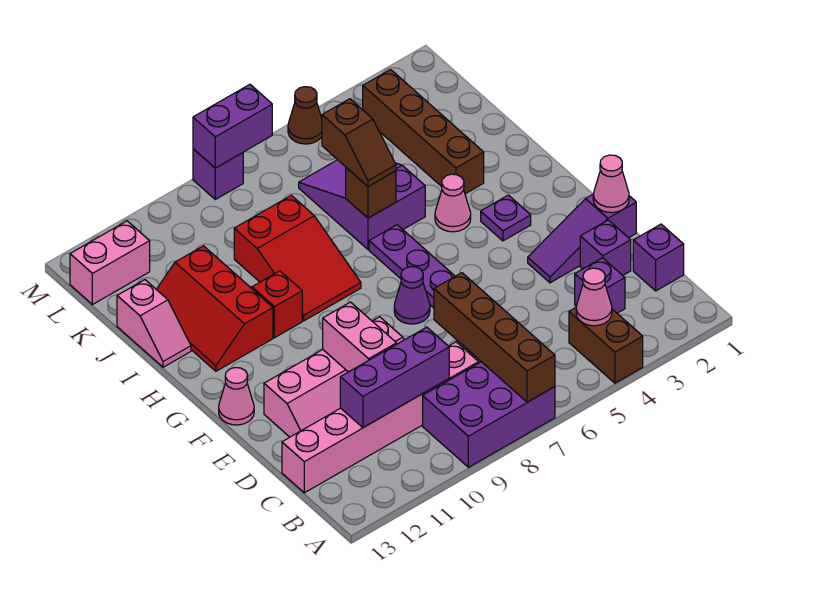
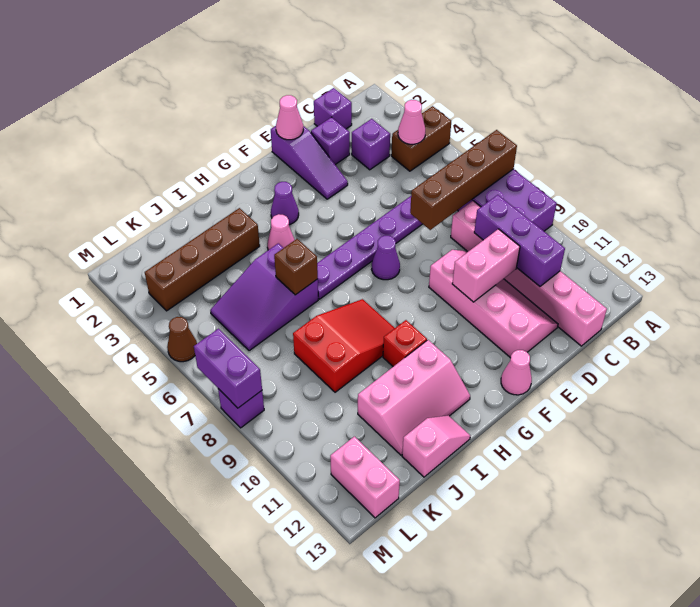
purple 1x1 plate [481,195,531,241] -> purple 1x1 cone [271,182,299,225]
red 2x3 slope [156,246,273,371] -> pink 2x3 slope [358,340,470,455]
brown 1x2 slope [322,99,396,187] -> none

